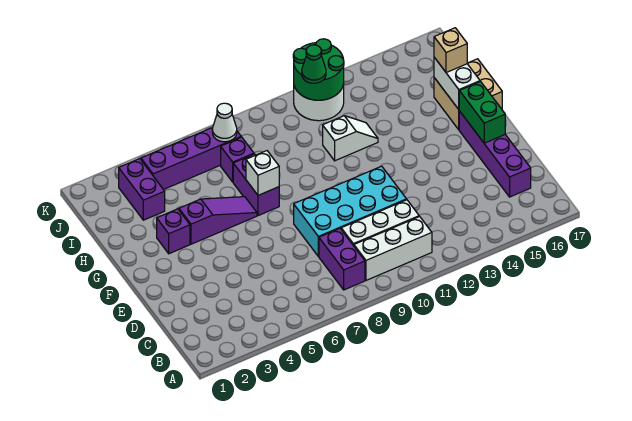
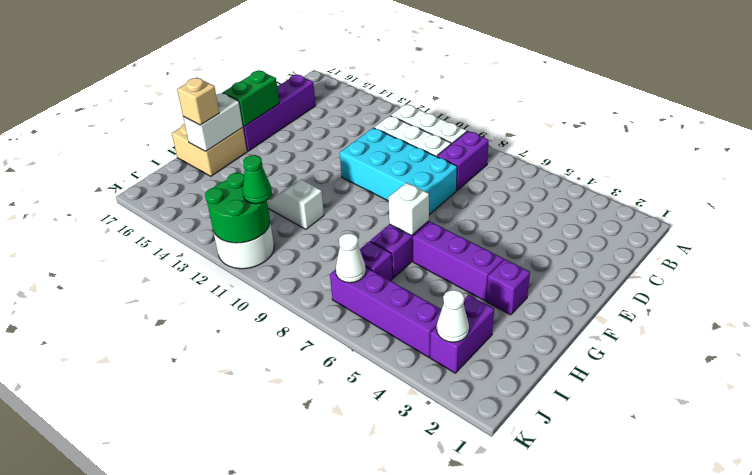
purple 1x3 slope [179,197,257,244] -> purple 1x3 brick [413,222,503,301]
none -> white 1x1 cone [437,290,469,342]

